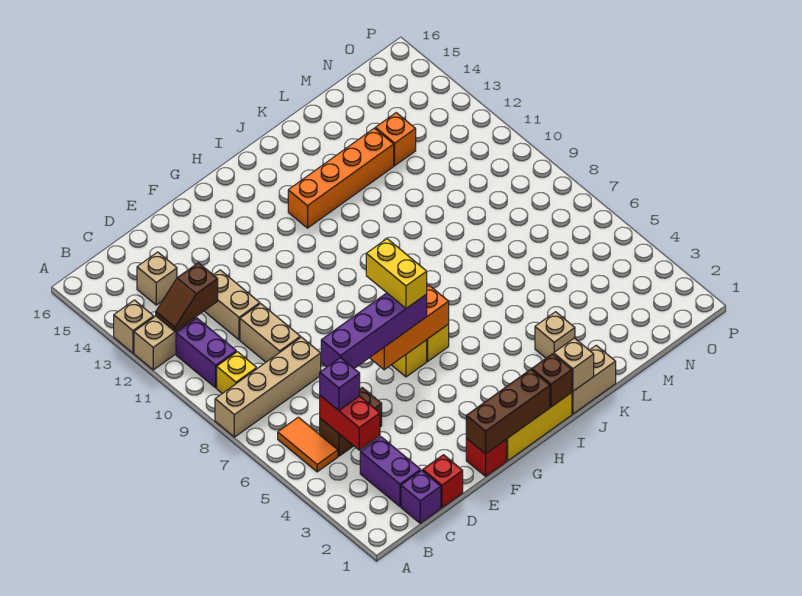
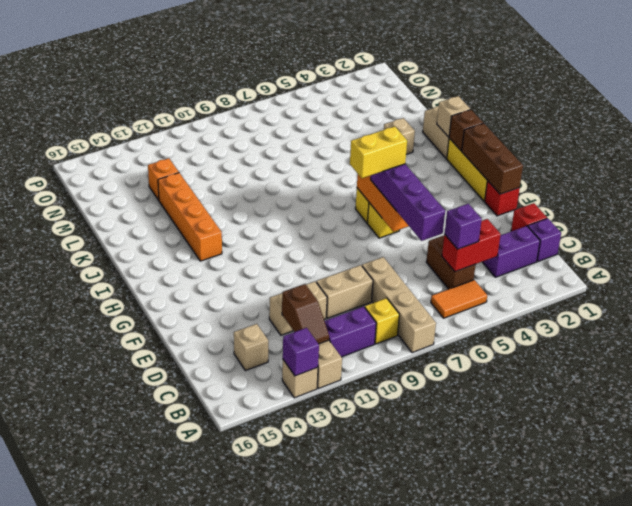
none -> purple 1x1 brick [283,328,319,376]

